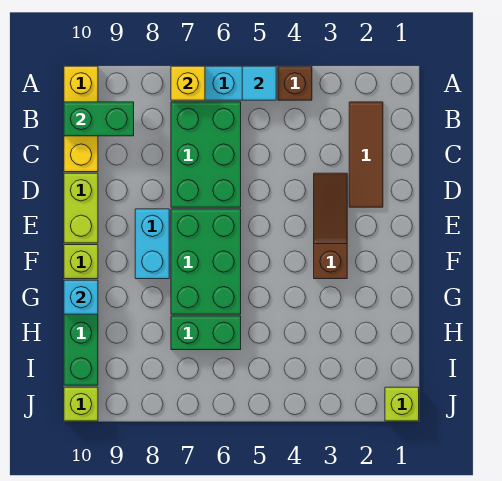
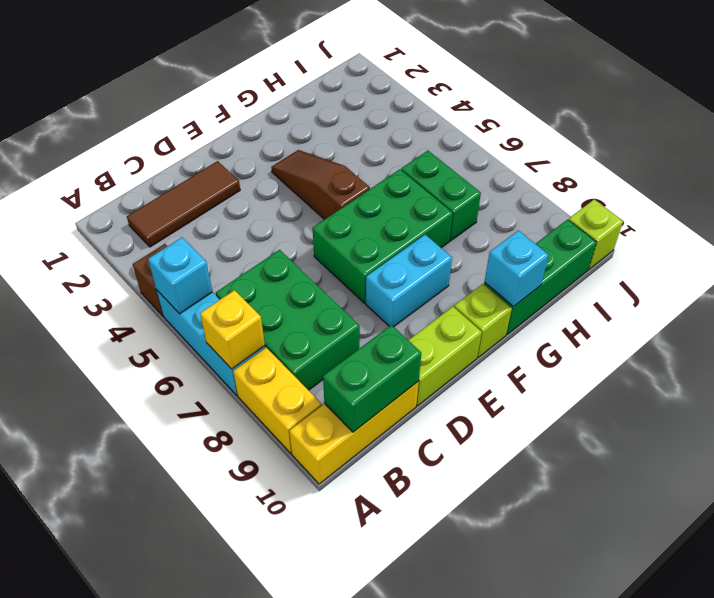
cyan 1x1 tile [242,66,276,100] -> cyan 1x1 brick [148,237,212,314]
none -> yellow 1x2 brick [233,348,322,453]
green 2x3 brick [171,102,241,207] -> green 2x3 brick turned to [216,250,360,390]
green 1x2 brick [64,102,134,136] -> green 1x2 brick turned to [323,325,421,432]
brown 1x3 slope [314,173,347,279] -> brown 1x3 slope turned to [271,150,370,220]
lime 1x1 brick [385,387,419,421] -> none

